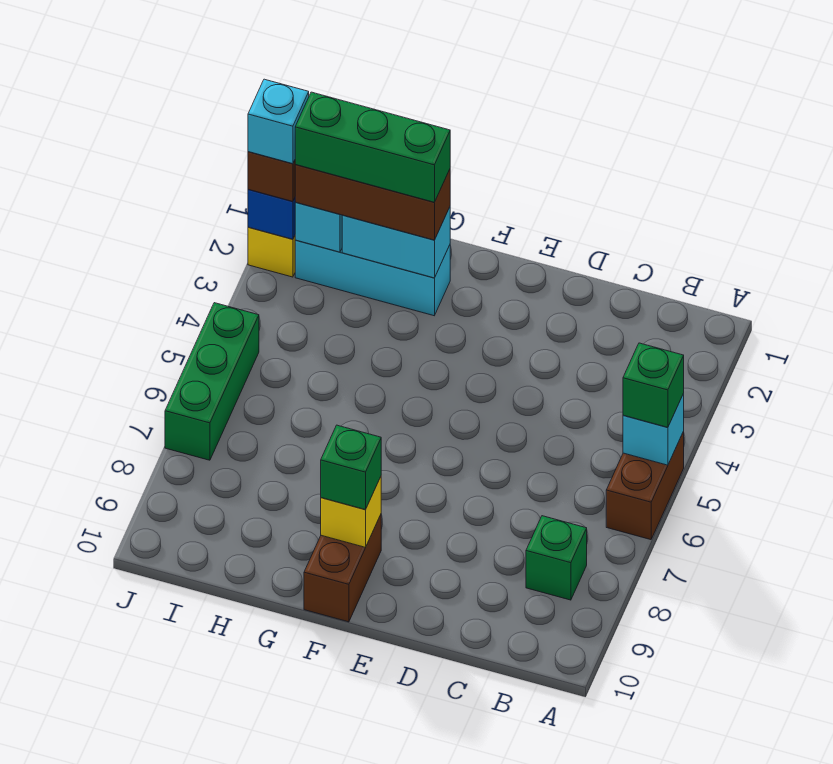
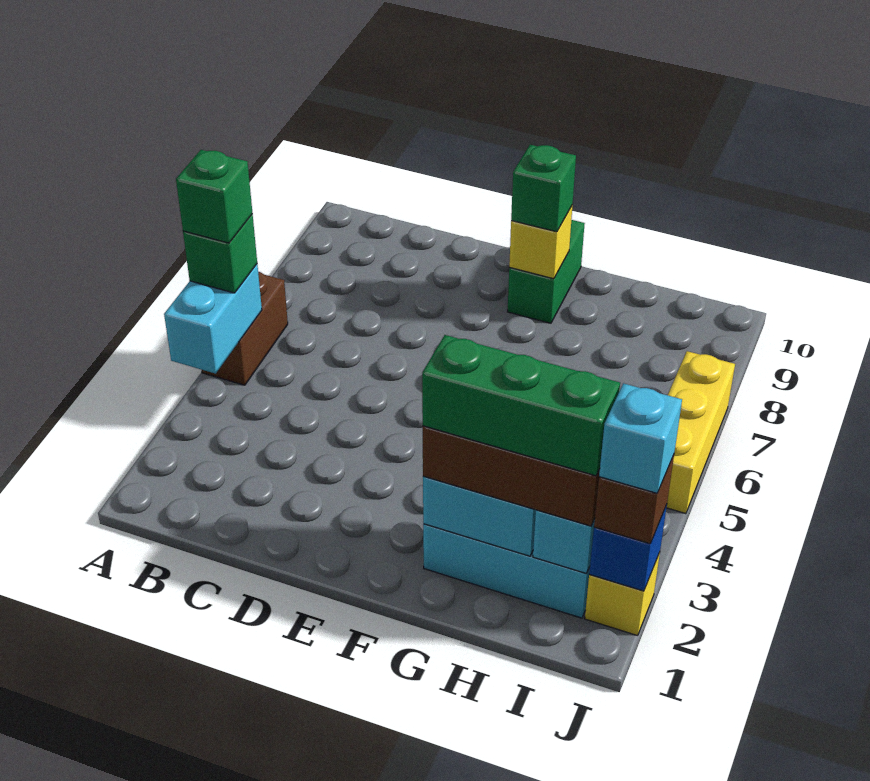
cyan 1x1 brick [623,394,684,465] -> cyan 1x2 brick [164,264,262,373]
green 1x1 brick [526,516,587,600] -> green 1x1 brick moved to [176,150,252,243]
brown 1x2 brick [304,515,381,622] -> green 1x2 brick [508,220,585,323]
green 1x3 brick [165,303,259,460] -> yellow 1x3 brick [666,351,735,514]

